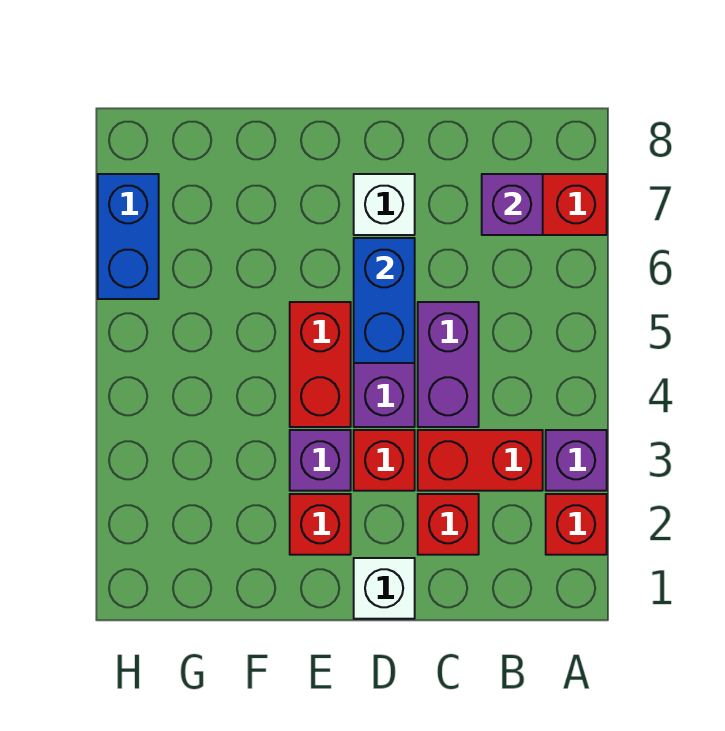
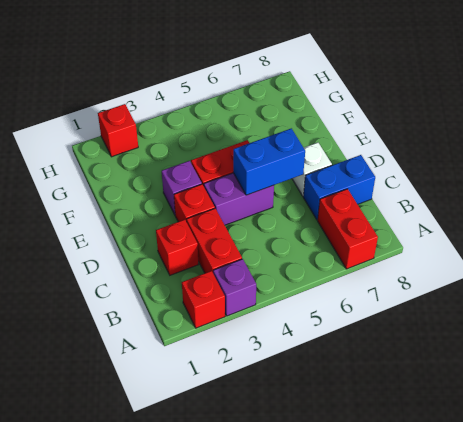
purple 1x1 brick [482,174,543,235] -> none
purple 1x2 brick [418,302,479,427] -> none
white 1x1 brick [354,558,415,619] -> none
red 1x1 brick [290,494,351,555] -> red 1x1 brick moved to [98,104,138,157]
blue 1x2 brick [98,174,159,299] -> blue 1x2 brick moved to [303,155,375,220]

